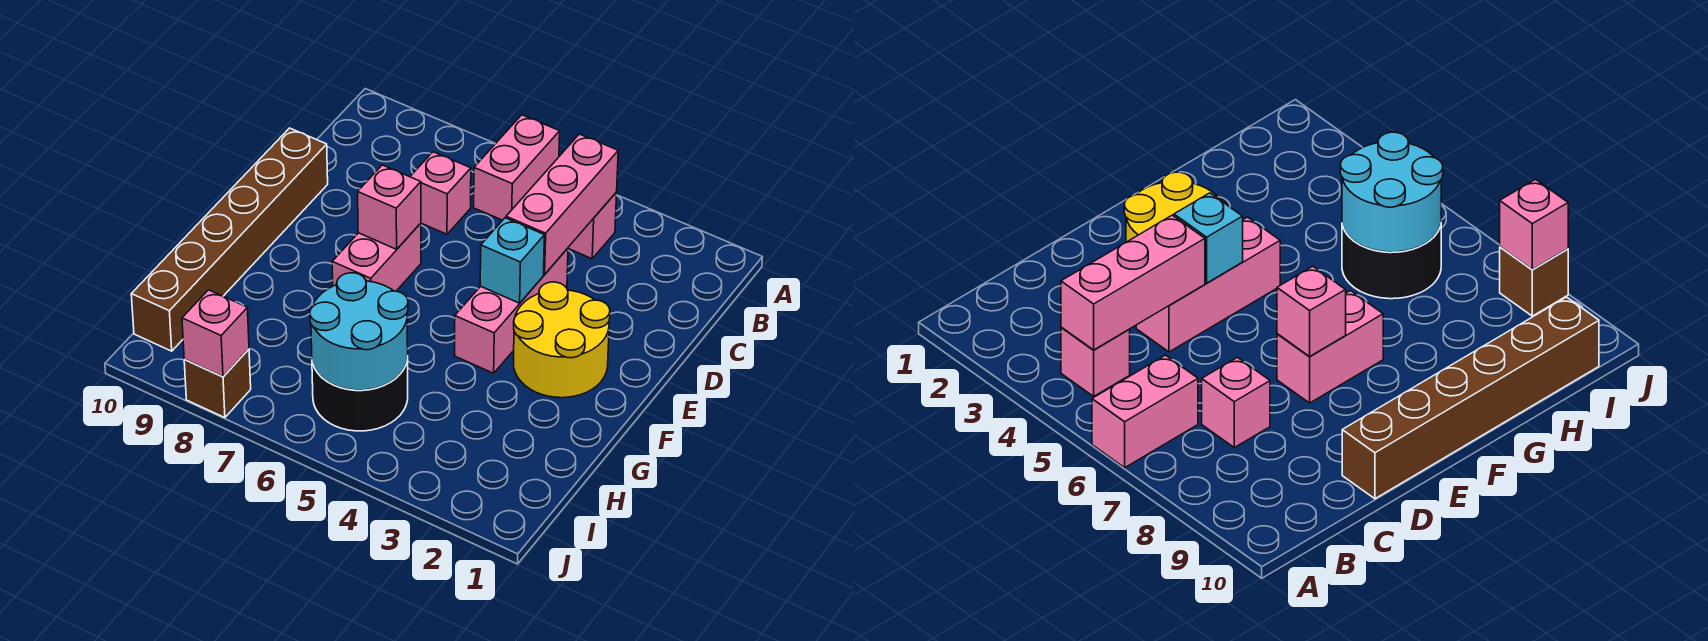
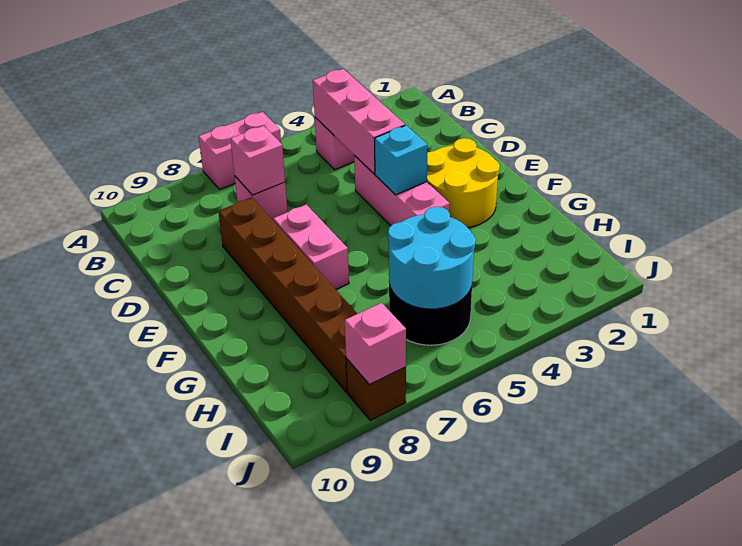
pink 1x2 brick [474,115,560,220] -> pink 1x2 brick turned to [199,112,281,189]
brown 1x6 brick [131,128,328,351] -> brown 1x6 brick moved to [218,197,357,392]
pink 1x1 brick [358,165,421,249] -> pink 1x1 brick moved to [231,126,285,195]

